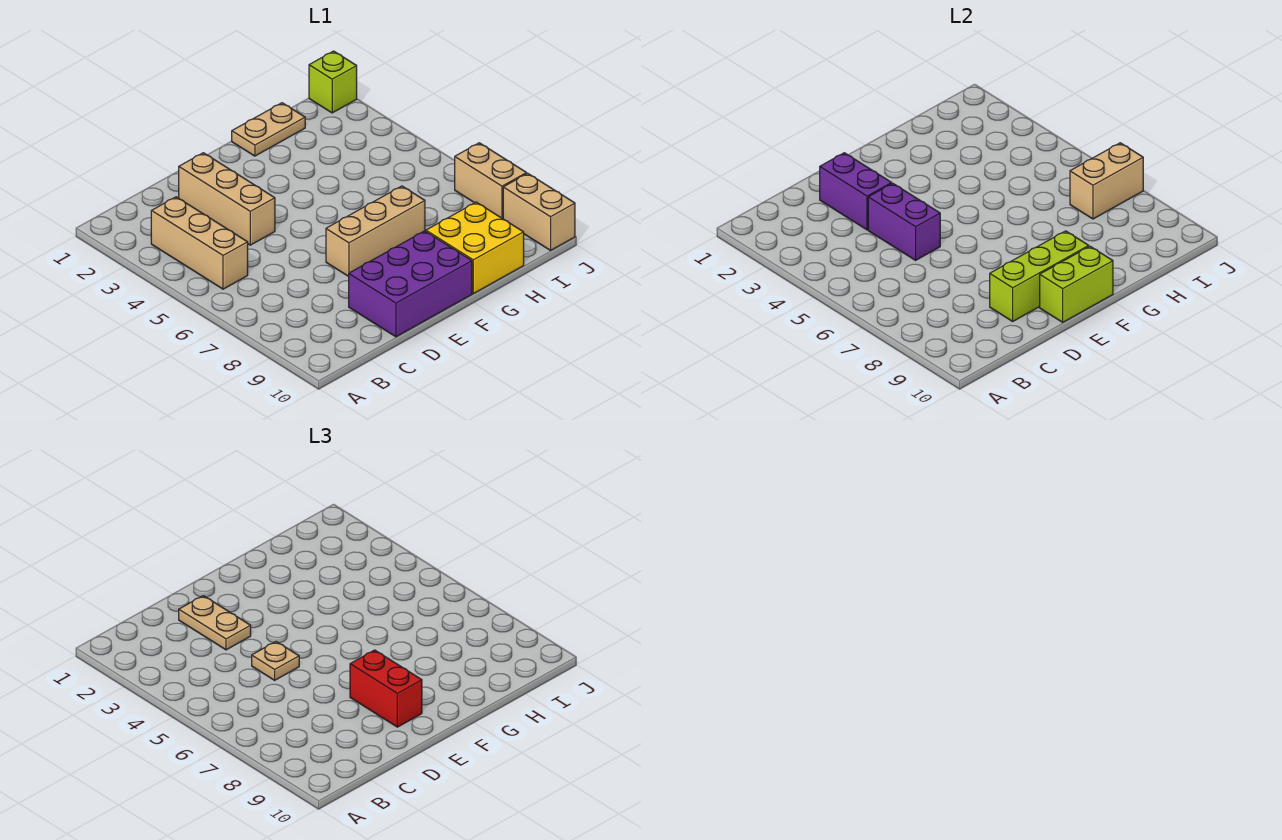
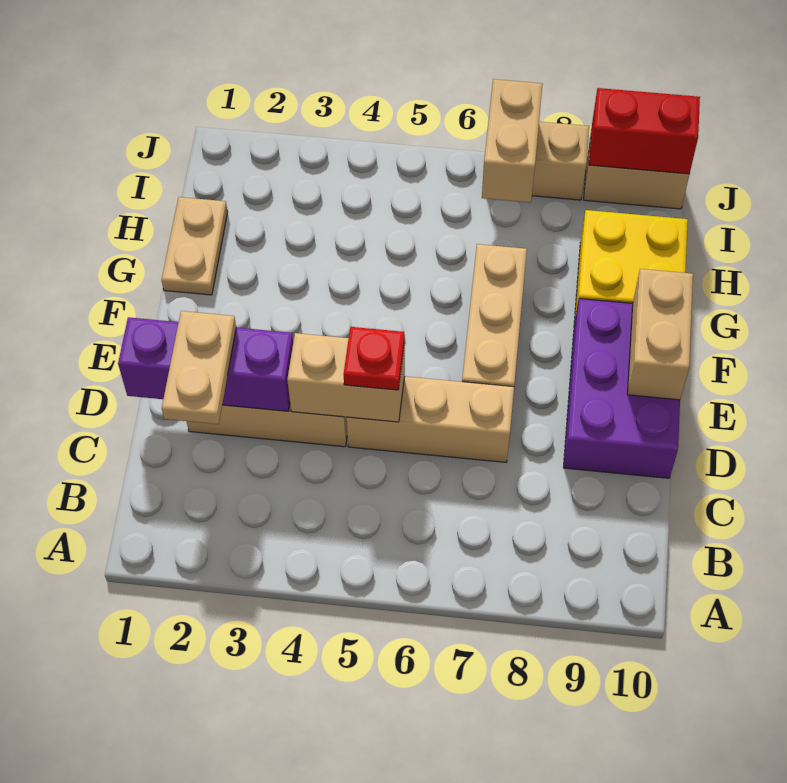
tan 1x3 brick [151,197,248,289] -> tan 1x3 brick moved to [346,376,514,462]
purple 1x2 brick [820,153,892,230] -> purple 1x3 brick [118,317,293,411]
tan 1x2 plate [179,596,251,650] -> tan 1x2 plate turned to [162,311,236,424]
purple 1x2 brick [868,183,940,260] -> tan 1x2 brick [287,333,405,422]
tan 1x1 plate [252,642,299,680] -> red 1x1 plate [343,327,405,390]
lime 1x3 brick [990,231,1089,321] -> none
red 1x2 brick [350,650,422,727] -> red 1x2 brick moved to [589,88,700,174]
lime 1x2 brick [1040,246,1113,322] -> tan 1x2 brick [627,269,693,400]
lime 1x1 brick [309,51,357,113] -> none

